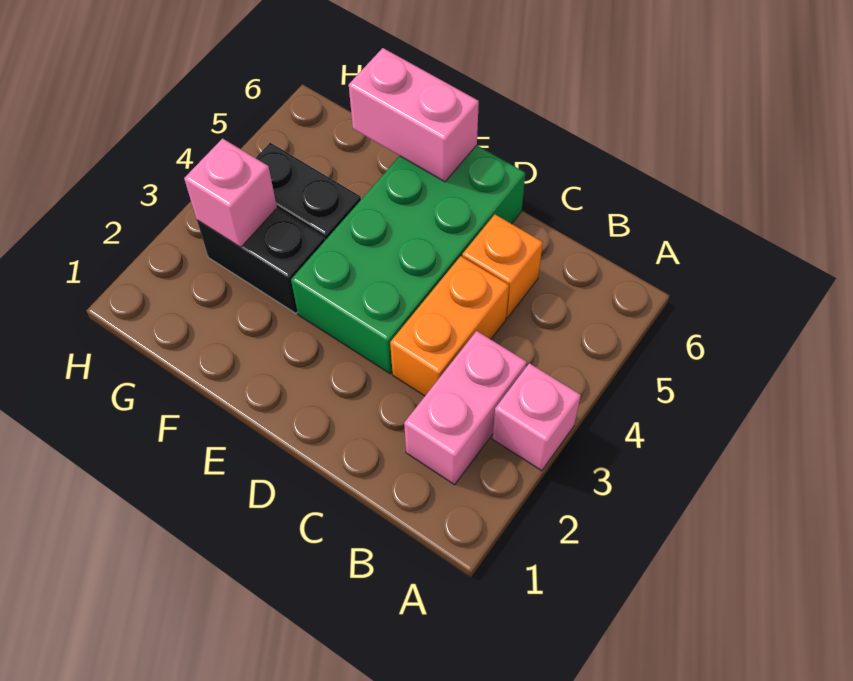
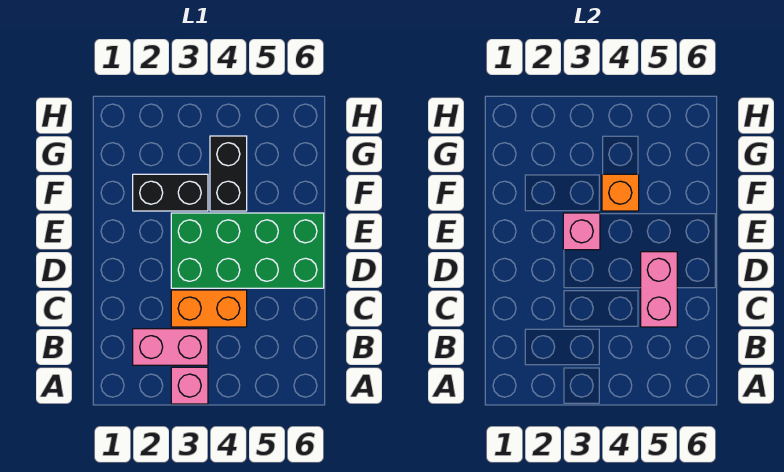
orange 1x1 brick [462,215,543,318] -> orange 1x1 brick moved to [602,174,639,211]
pink 1x2 brick [349,48,479,182] -> pink 1x2 brick moved to [641,252,677,327]
black 1x2 brick [197,209,325,313] -> black 1x2 brick turned to [133,174,208,211]
pink 1x1 brick [184,139,277,247] -> pink 1x1 brick moved to [563,213,600,250]

